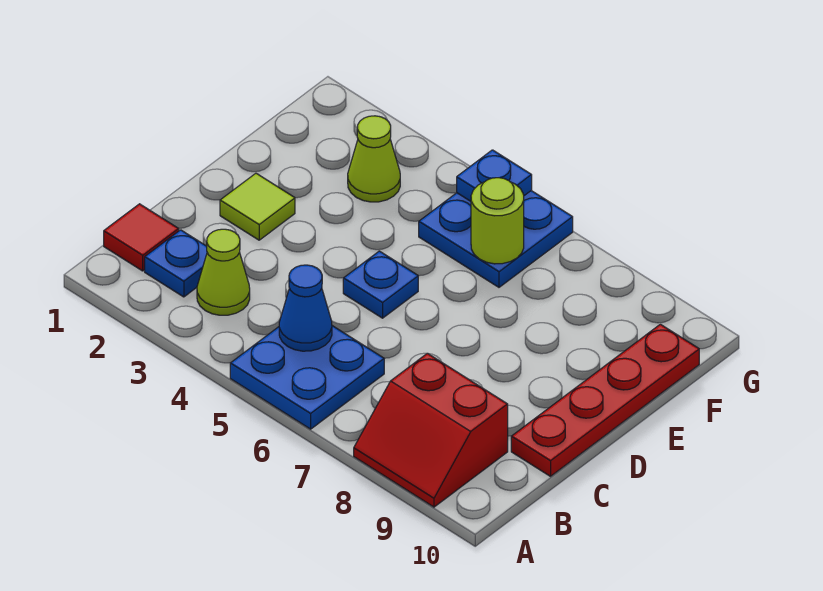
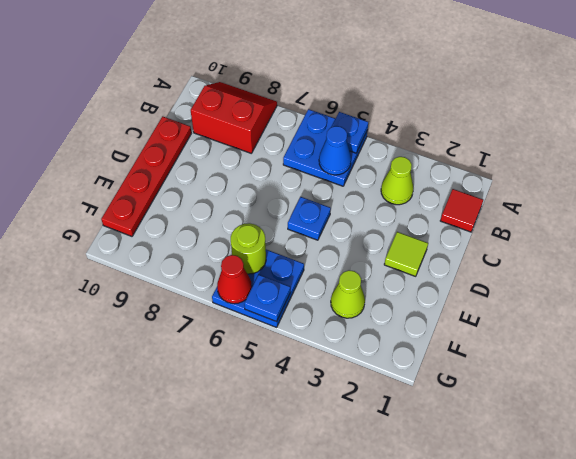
blue 1x1 plate [145,230,207,297] -> blue 1x1 plate moved to [332,112,368,153]
none -> red 1x1 cone [217,255,252,304]

